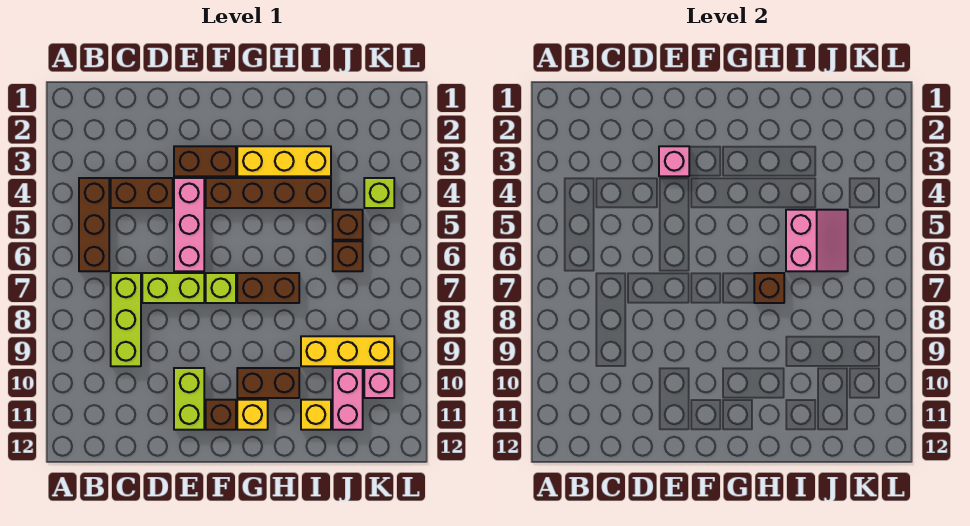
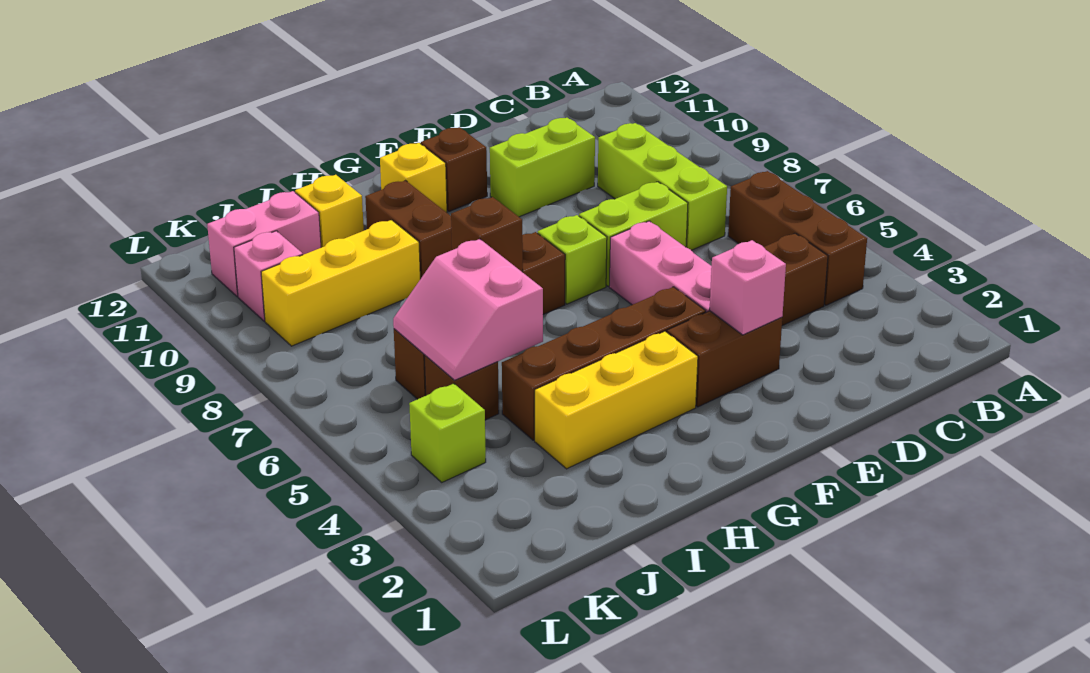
lime 1x2 brick [174,368,204,430] -> lime 1x2 brick turned to [490,118,595,217]
brown 1x2 brick [237,368,299,398] -> brown 1x2 brick turned to [365,181,452,279]
pink 1x2 brick [333,368,363,430] -> pink 1x2 brick turned to [207,191,321,296]

